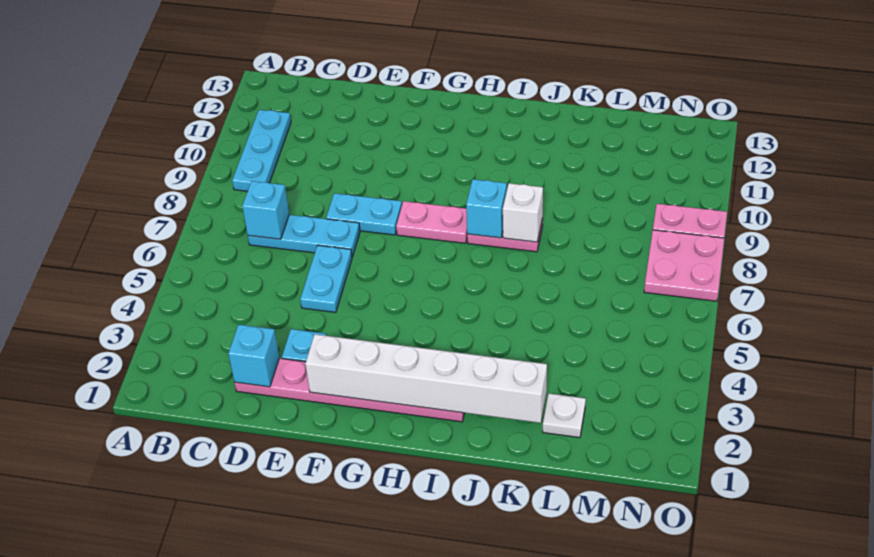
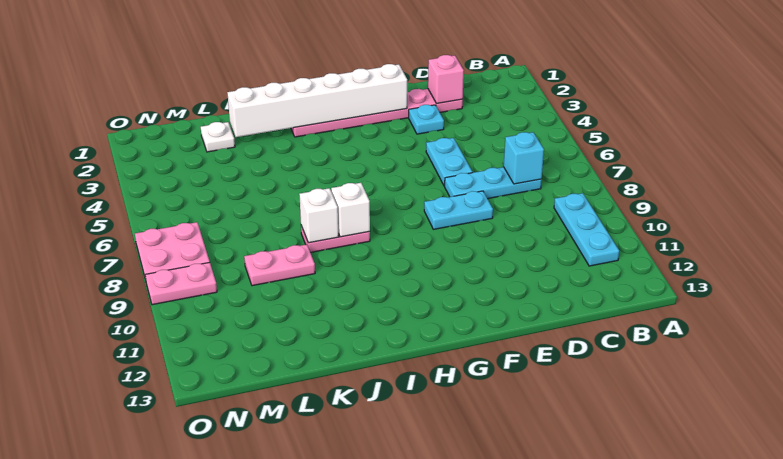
cyan 1x1 brick [228,325,279,387] -> pink 1x1 brick [428,55,464,104]
pink 1x2 plate [396,201,467,243] -> pink 1x2 plate moved to [244,244,315,286]
cyan 1x1 brick [466,179,507,238] -> white 1x1 brick [331,183,370,237]

